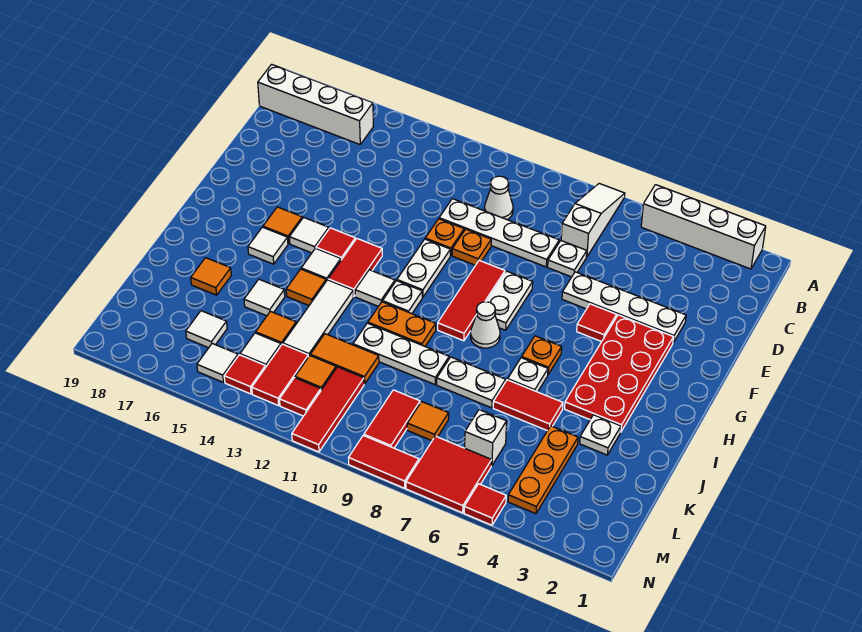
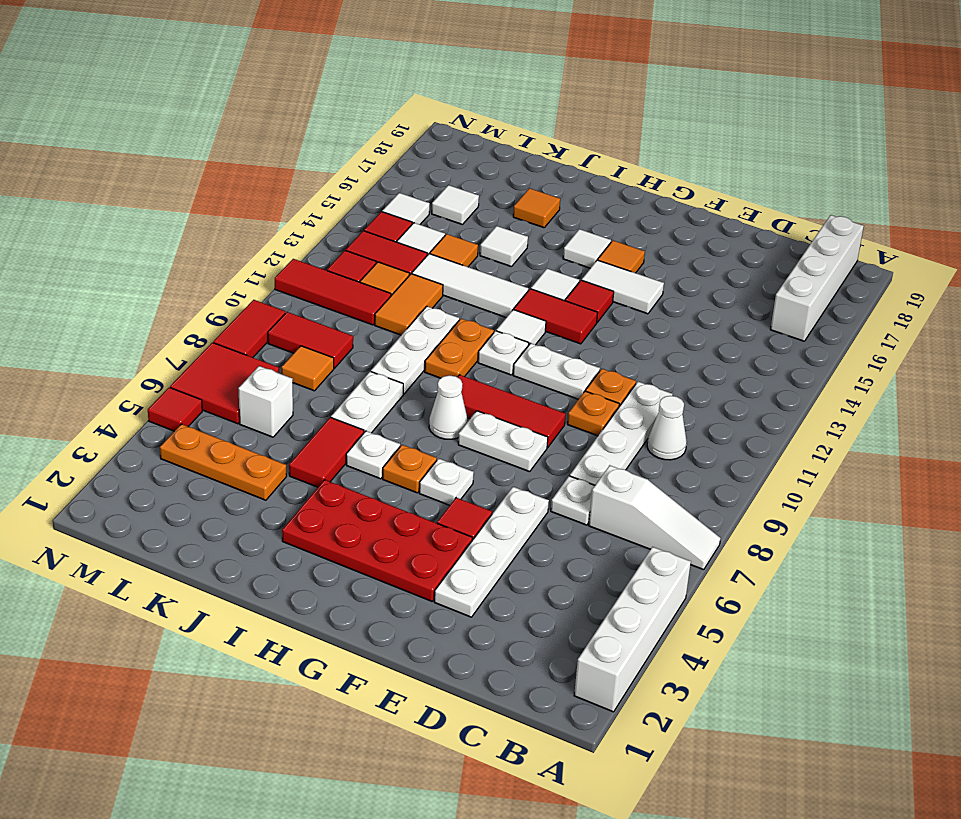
white 1x1 tile [289,217,329,253] -> white 1x2 tile [582,260,664,314]
orange 1x1 tile [286,269,326,305] -> none
white 1x1 plate [580,415,621,455] -> white 1x1 plate moved to [419,458,474,505]

